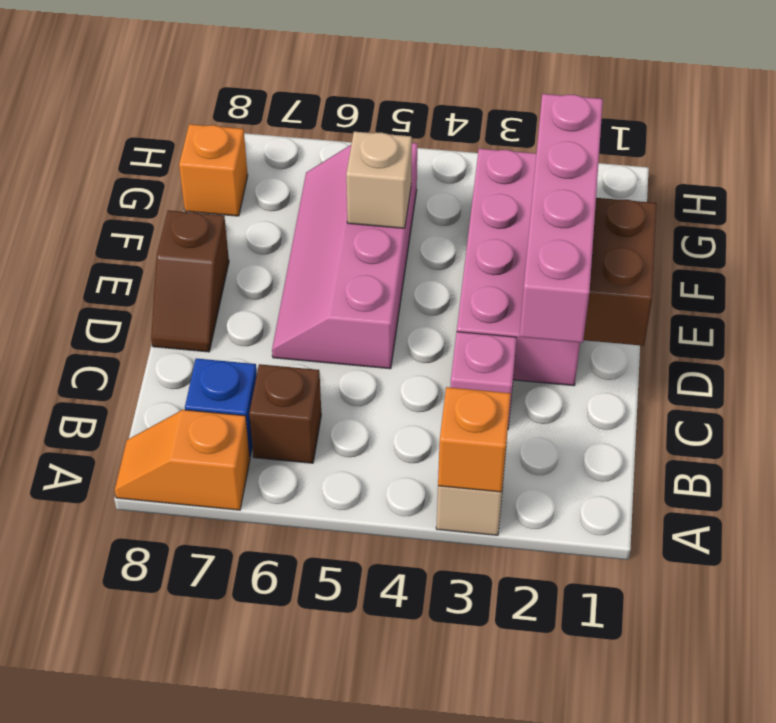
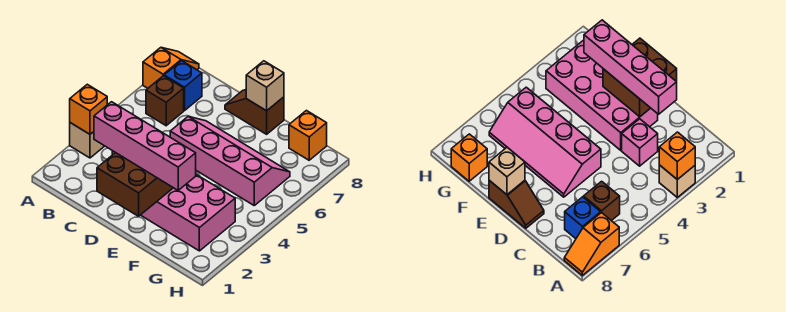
tan 1x1 brick [346,132,412,228] -> tan 1x1 brick moved to [246,61,284,111]

